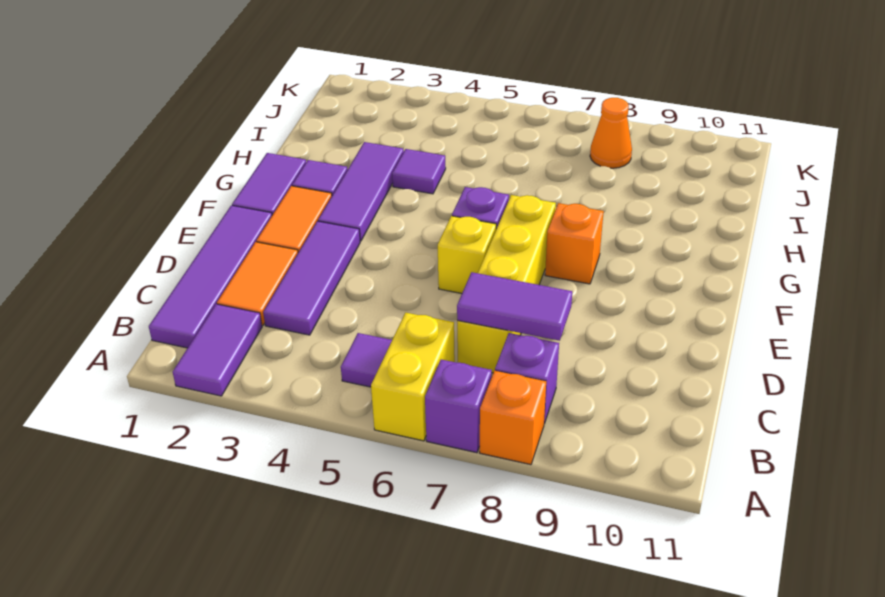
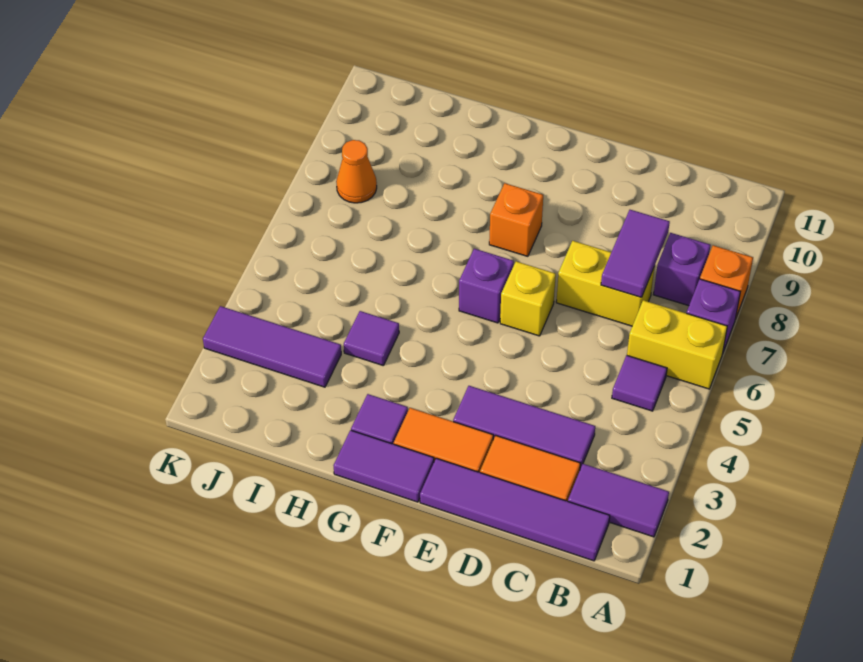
yellow 1x4 brick [457,195,556,373] -> yellow 1x2 brick [556,241,655,326]
purple 1x3 tile [318,142,404,241] -> purple 1x3 tile moved to [203,306,341,387]

